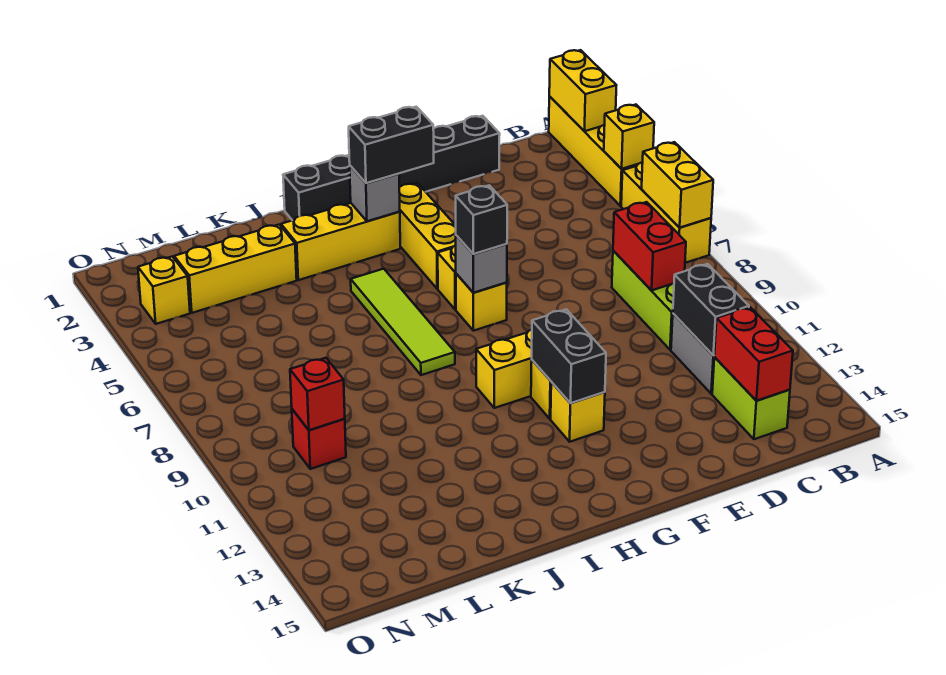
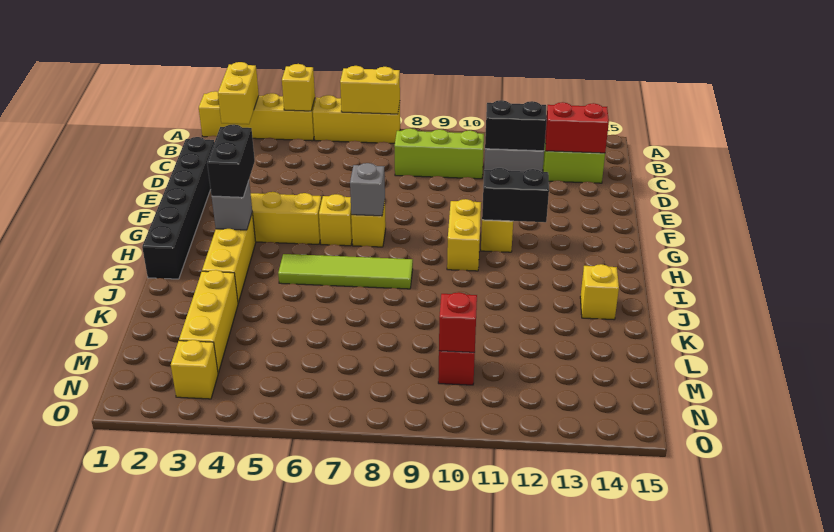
yellow 1x2 brick [549,50,616,131] -> yellow 1x2 brick turned to [218,62,259,124]
red 1x2 brick [613,202,686,291] -> none
black 1x1 brick [456,185,507,254] -> none
yellow 1x1 brick [551,382,605,442] -> yellow 1x1 brick moved to [580,264,619,319]

